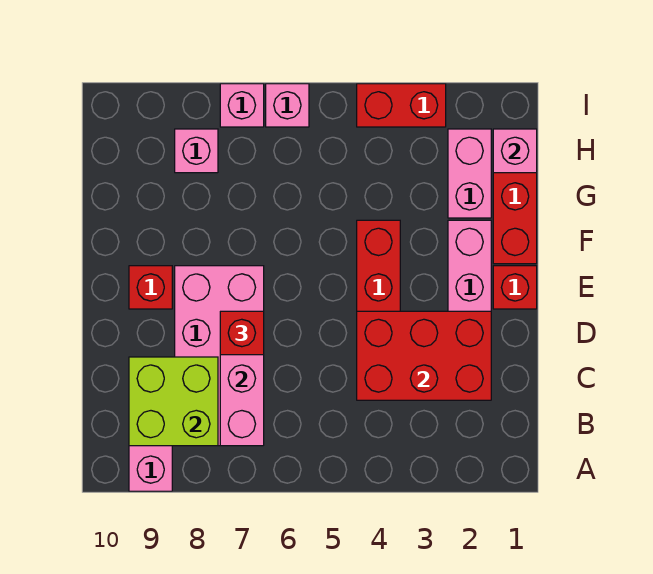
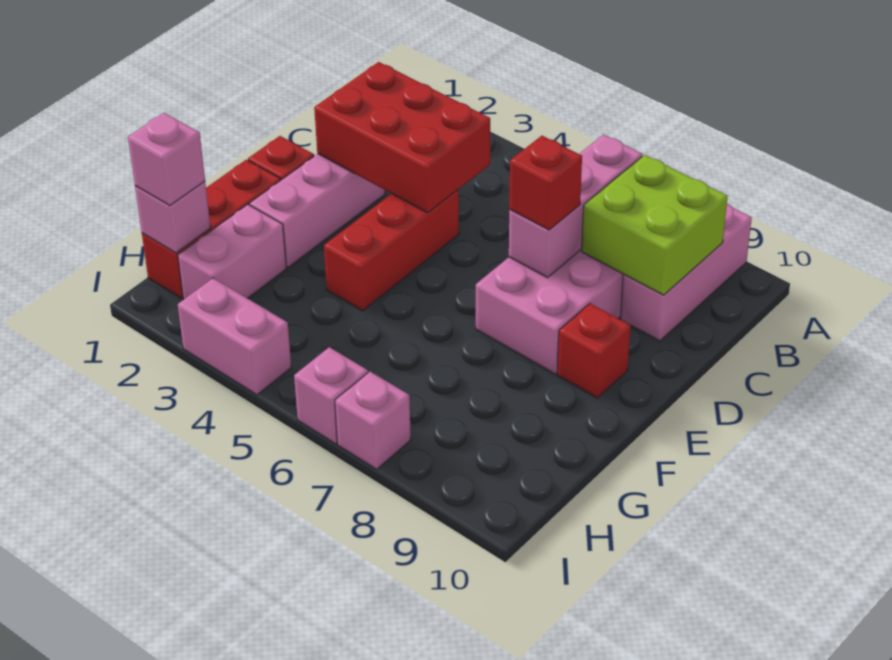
pink 1x1 brick [175,129,218,173] -> pink 1x1 brick moved to [128,113,205,205]
red 1x2 brick [357,84,446,127] -> pink 1x2 brick [178,278,291,395]

